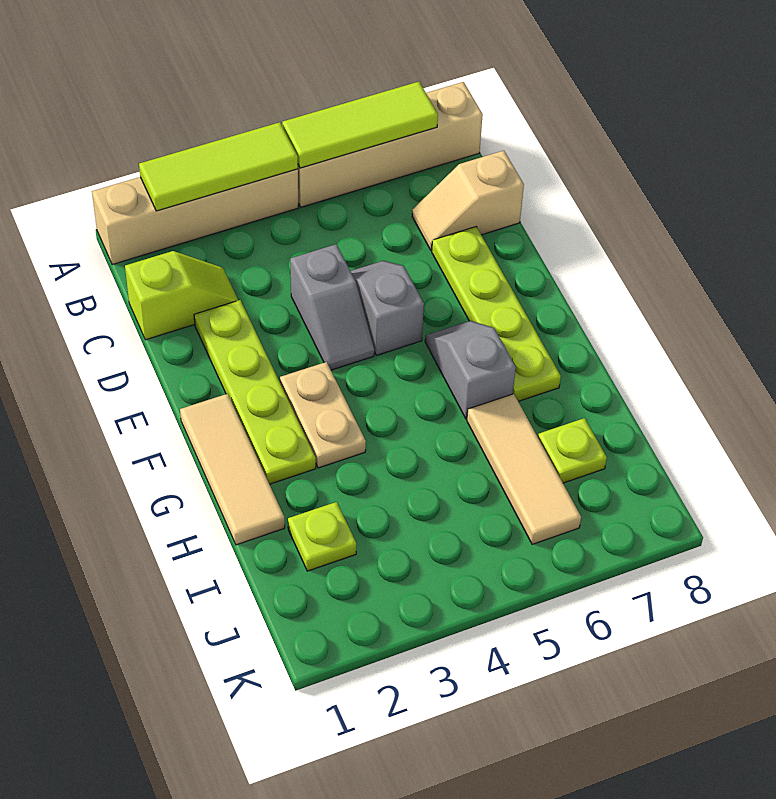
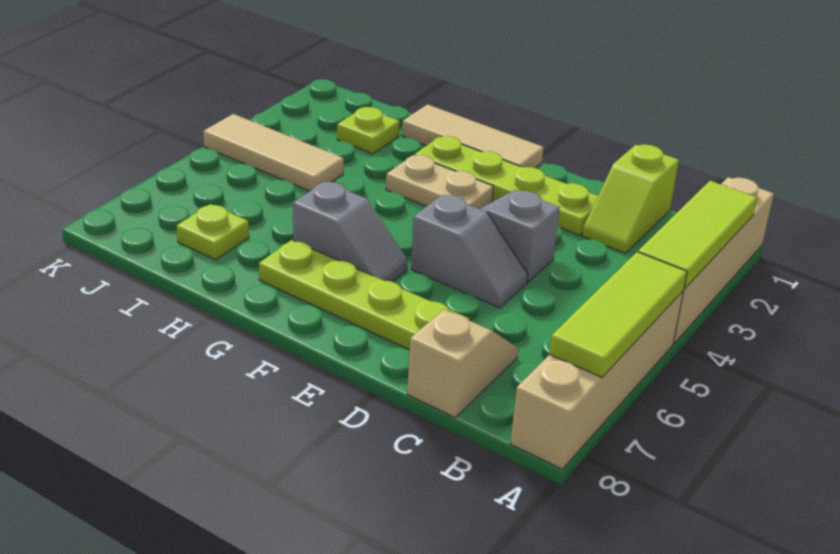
tan 1x3 tile [467,394,581,544] -> tan 1x3 tile moved to [203,114,344,191]

